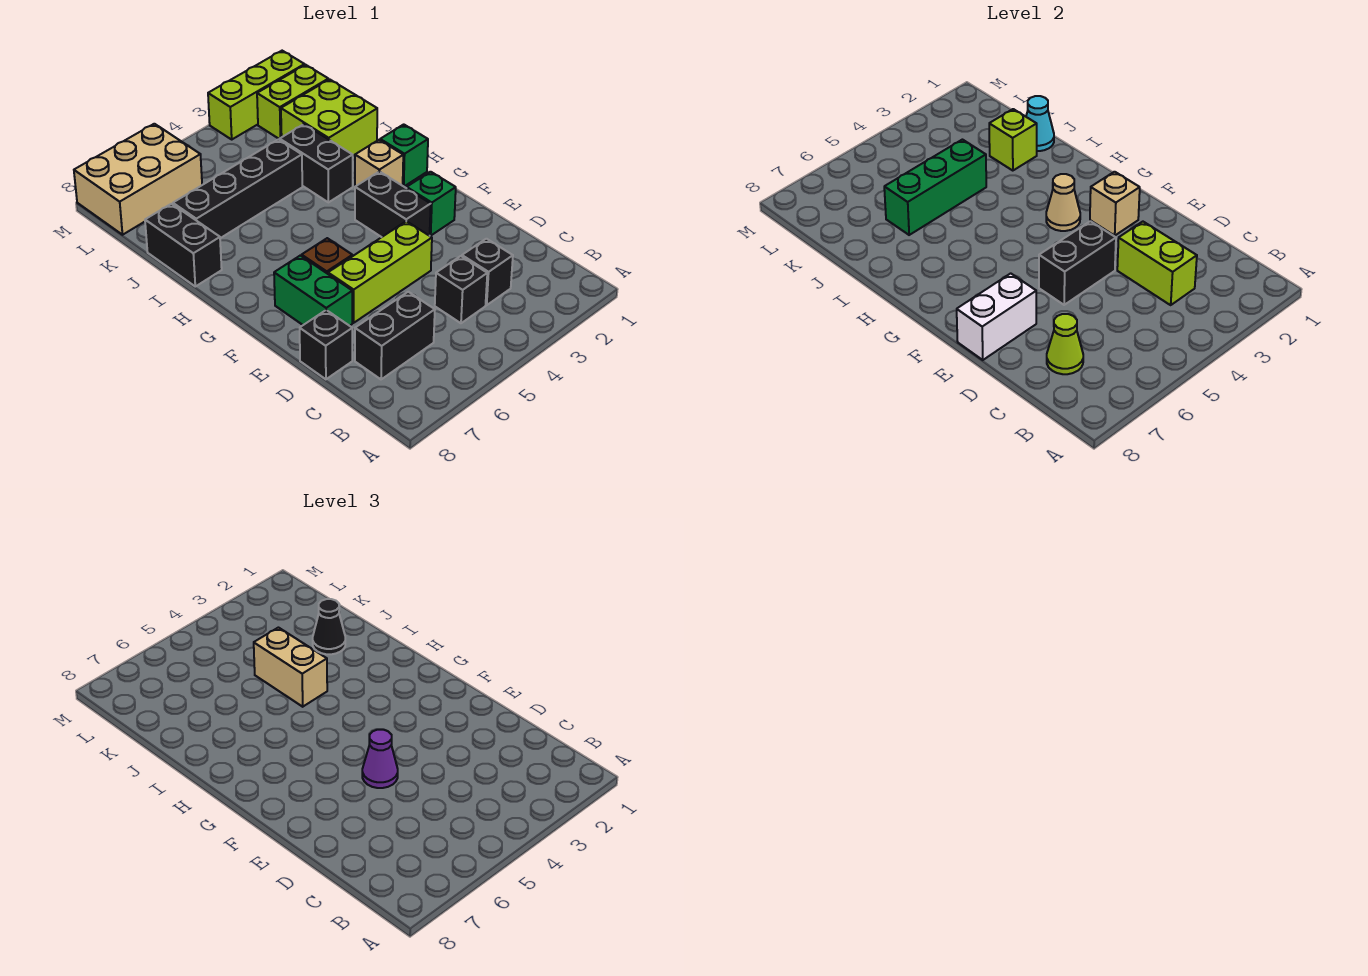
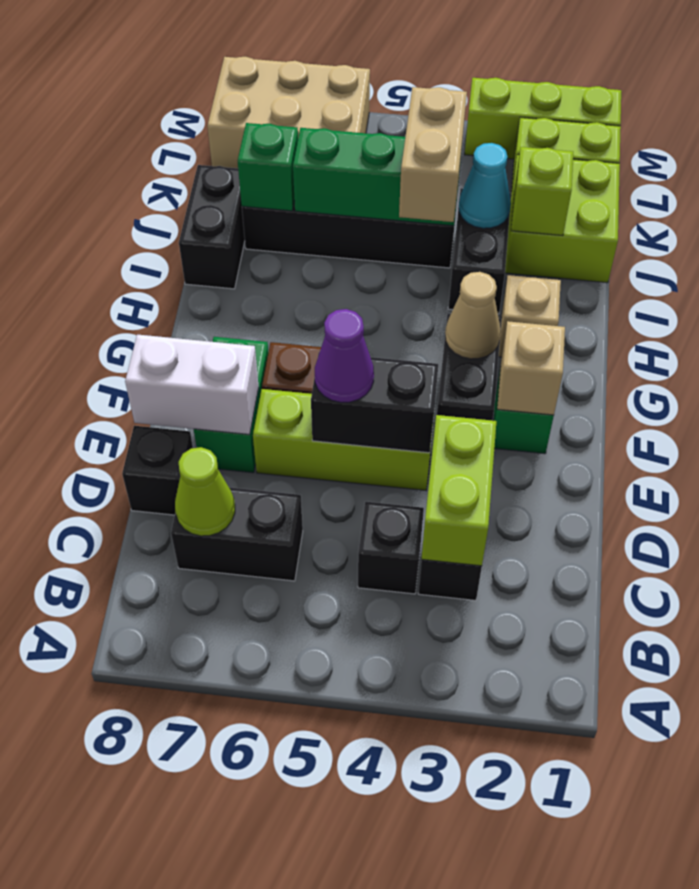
green 1x1 brick [380,124,428,186] -> green 1x1 brick moved to [238,123,298,211]
cyan 1x1 cone [1026,96,1054,151] -> cyan 1x1 cone moved to [459,143,511,228]
black 1x1 cone [313,599,345,654] -> none

